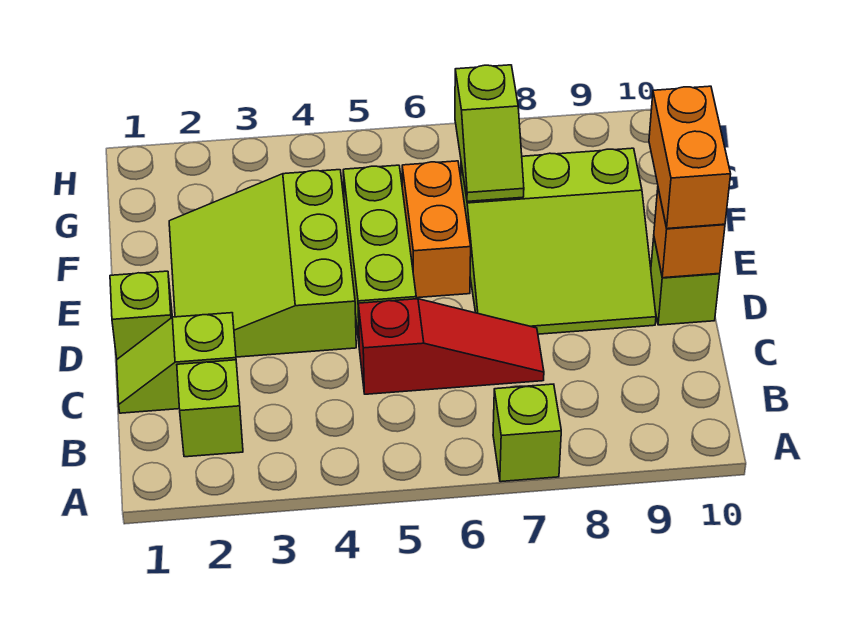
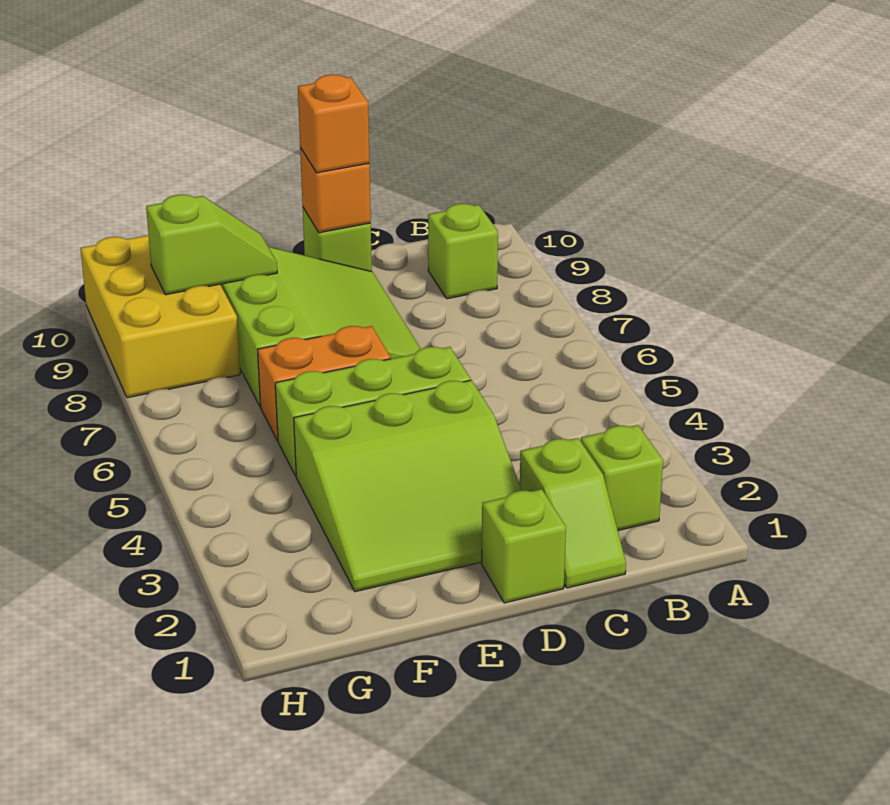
lime 1x1 brick [493,384,561,482] -> lime 1x1 brick moved to [428,204,498,299]
red 1x3 slope [358,299,544,394] -> none
orange 1x2 brick [649,86,731,229] -> orange 1x1 brick [298,75,369,173]
lime 1x2 slope [455,65,524,201] -> lime 1x2 slope moved to [146,195,277,295]
none -> yellow 2x3 brick [80,235,240,398]

